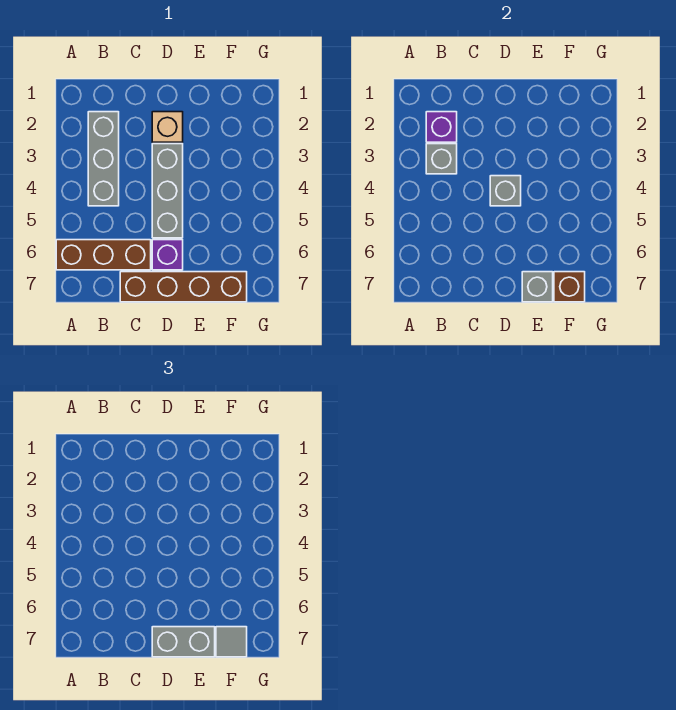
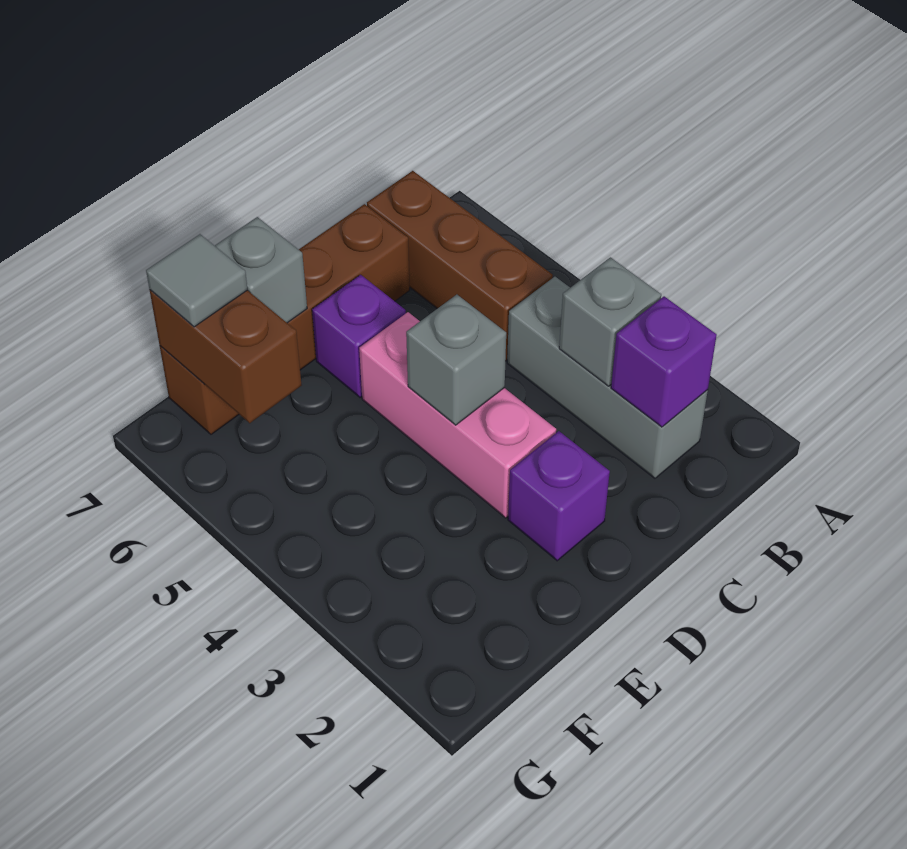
brown 1x3 brick [56,240,151,270] -> brown 1x3 brick turned to [367,171,553,361]
tan 1x1 brick [152,112,183,142] -> purple 1x1 brick [508,431,610,561]
grey 1x3 brick [152,144,183,238] -> pink 1x3 brick [359,312,556,518]
grey 1x2 brick [152,627,215,657] -> none
brown 1x1 brick [554,272,585,302] -> brown 1x2 brick [150,290,302,423]

